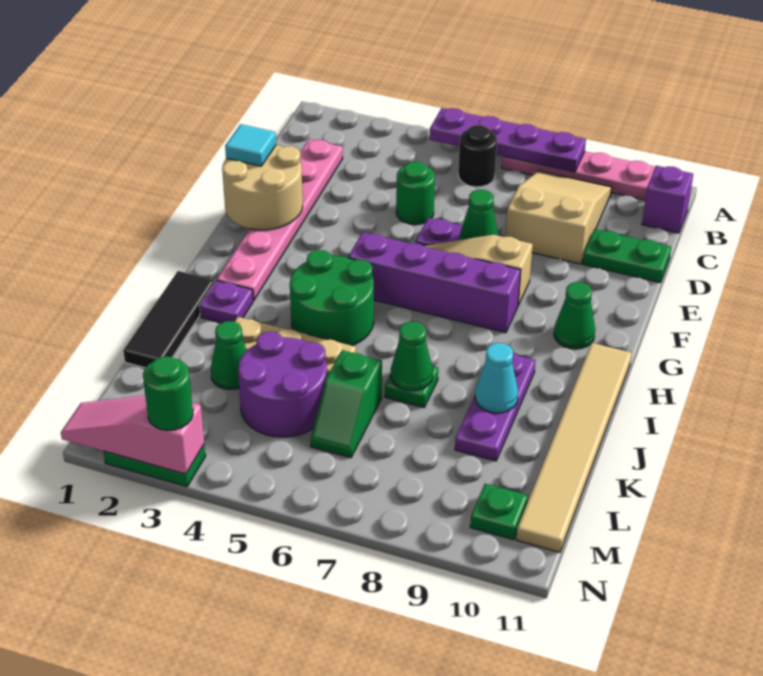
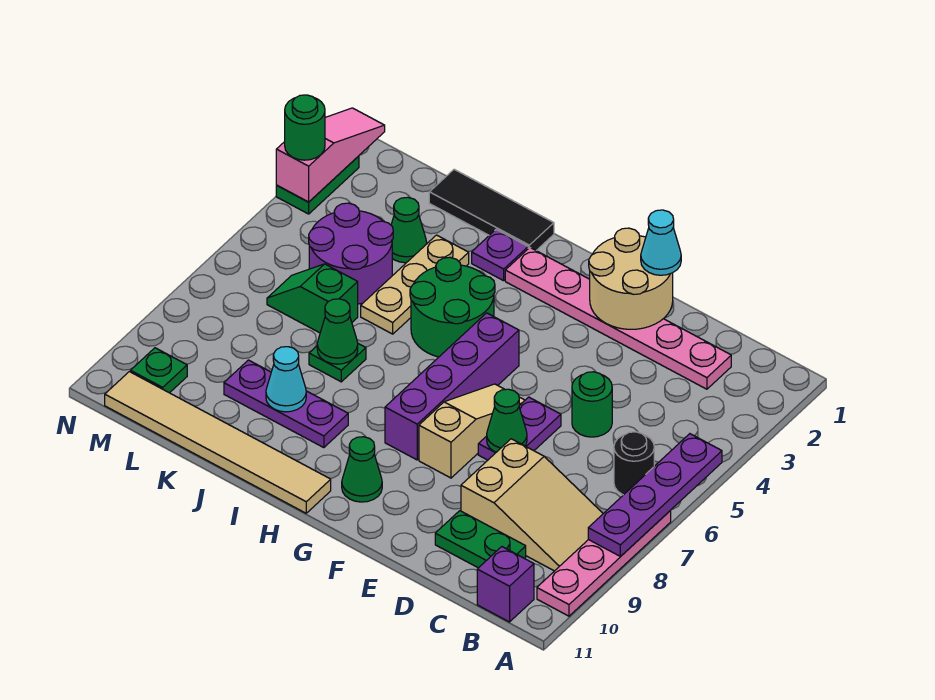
green 1x2 plate [583,229,671,283] -> green 1x2 plate turned to [435,511,526,568]
cyan 1x1 tile [225,124,276,166] -> cyan 1x1 cone [641,210,681,275]

